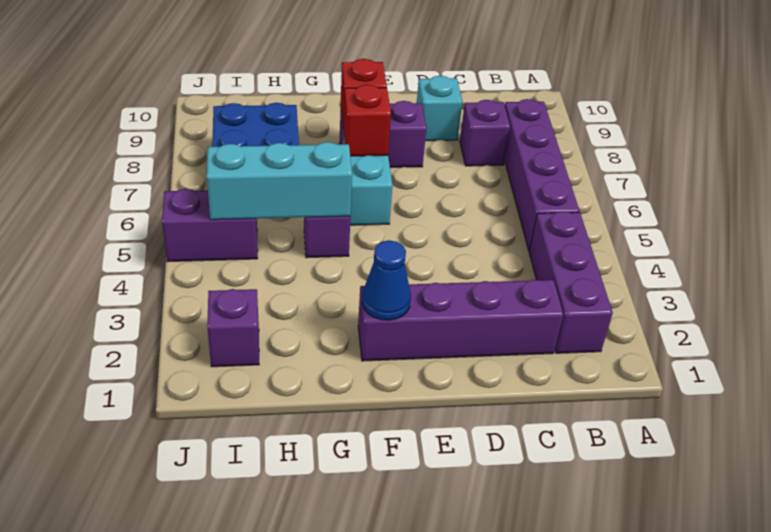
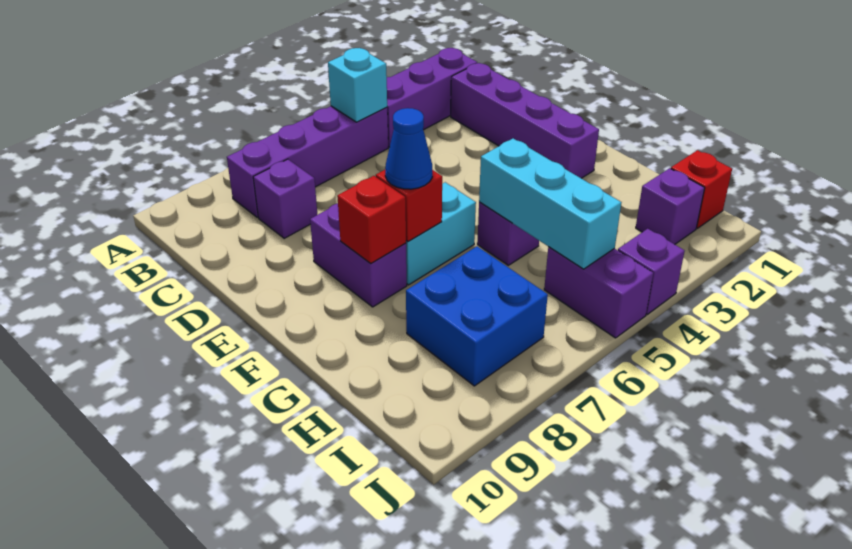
cyan 1x1 brick [417,76,462,141] -> cyan 1x1 brick moved to [328,48,387,122]
blue 1x1 cone [362,240,411,320] -> blue 1x1 cone moved to [385,108,432,189]
none -> red 1x1 brick [671,150,732,228]
none -> purple 1x1 brick [618,229,685,314]

